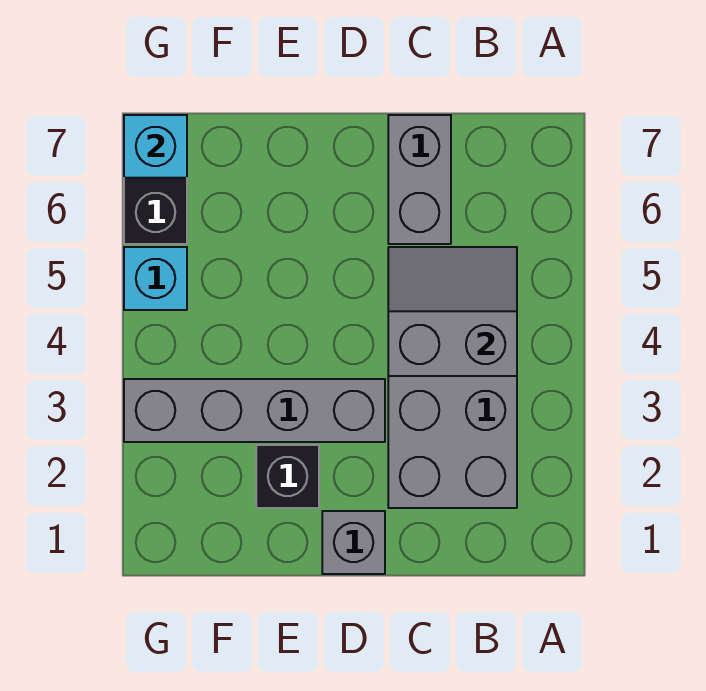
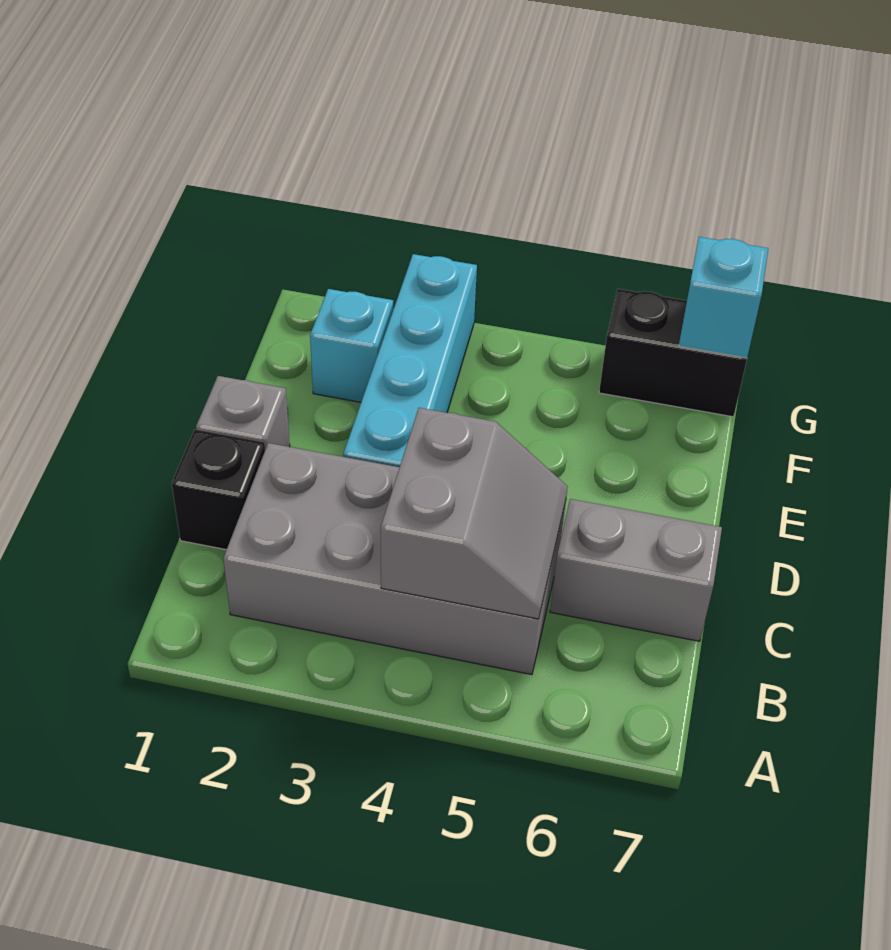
grey 1x4 brick [124,379,385,442] -> cyan 1x4 brick [343,254,477,467]
black 1x1 brick [256,445,319,508] -> black 1x1 brick moved to [172,429,265,550]
cyan 1x1 brick [124,247,187,310] -> cyan 1x1 brick moved to [310,289,393,402]

